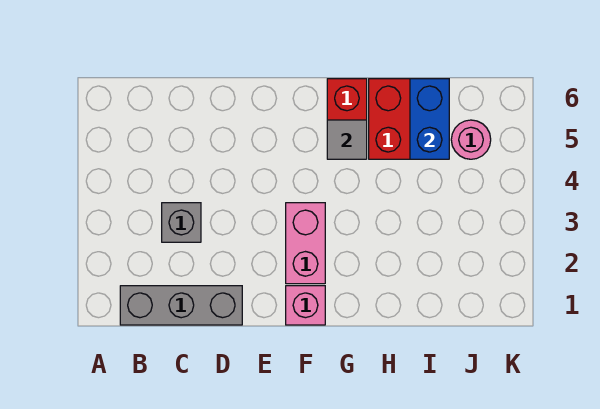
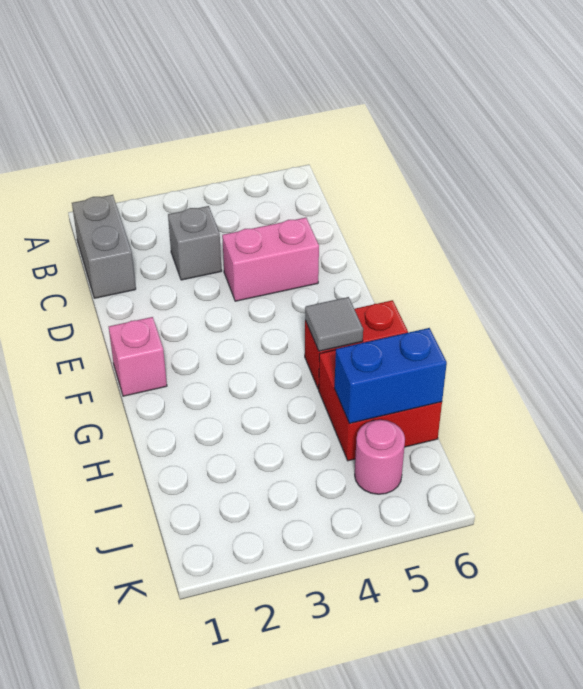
grey 1x3 brick [120,286,242,325] -> grey 1x2 brick [72,195,136,298]
pink 1x2 brick [286,203,325,284] -> pink 1x2 brick moved to [222,218,319,301]

